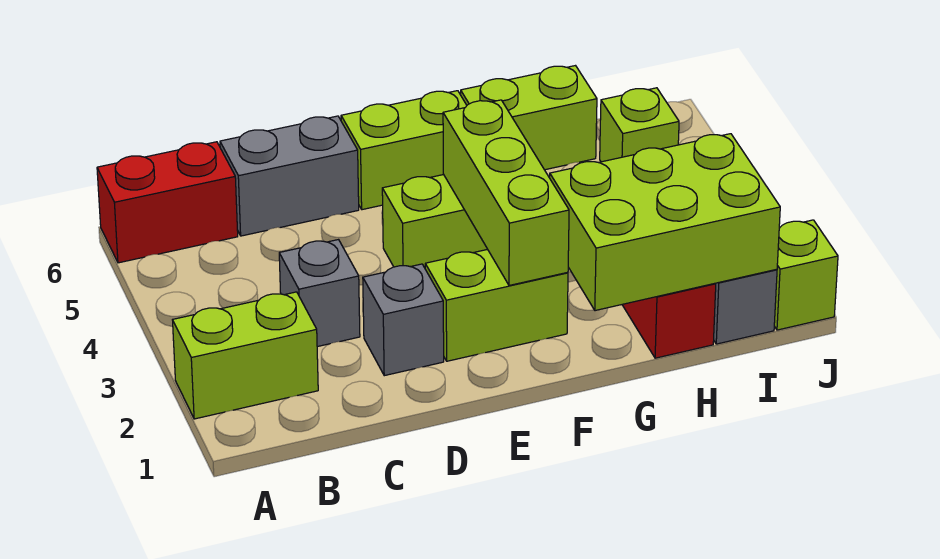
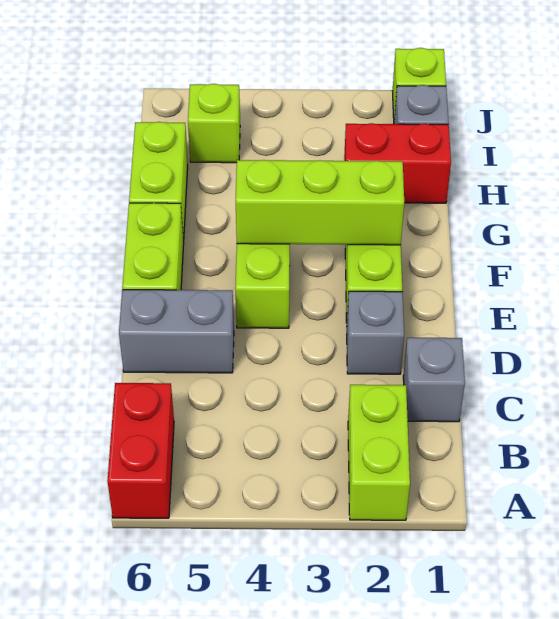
grey 1x1 brick [279,240,360,347] -> grey 1x1 brick moved to [403,338,465,422]
grey 1x2 brick [220,116,359,236] -> grey 1x2 brick turned to [119,290,234,373]
lime 2x3 brick [550,134,780,311] -> none

